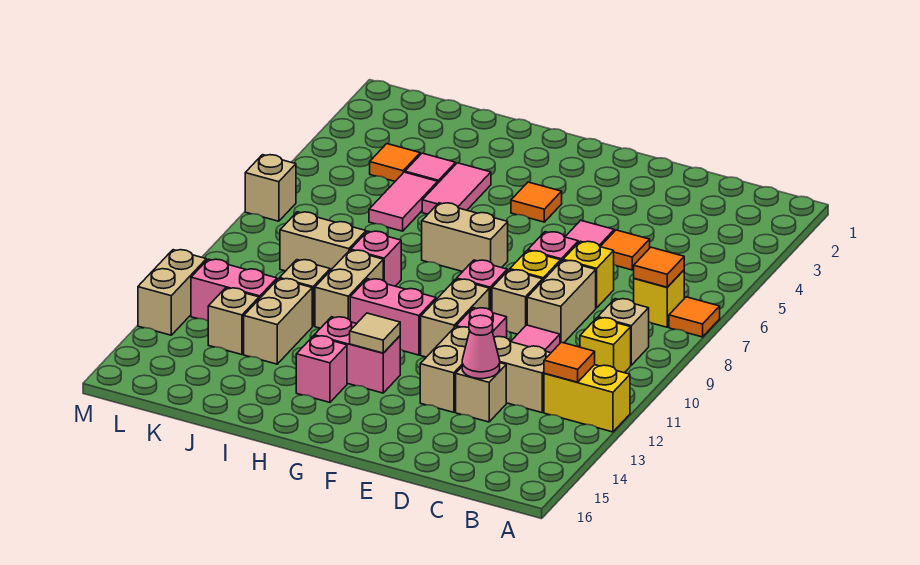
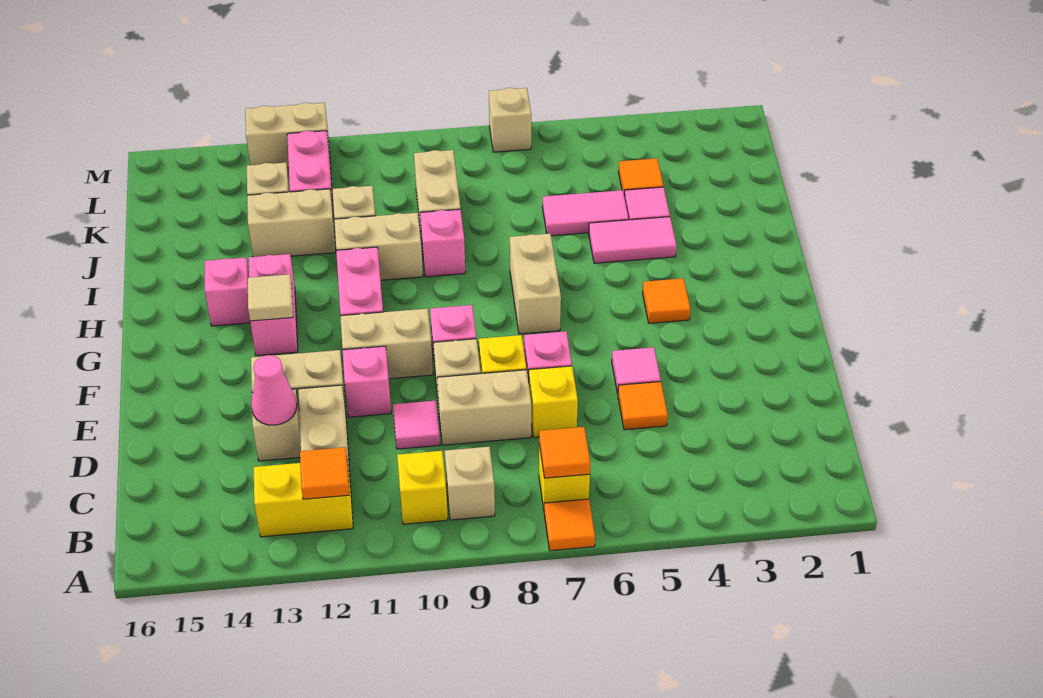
yellow 1x2 brick [544,365,630,432] -> yellow 1x2 brick turned to [254,463,353,537]

